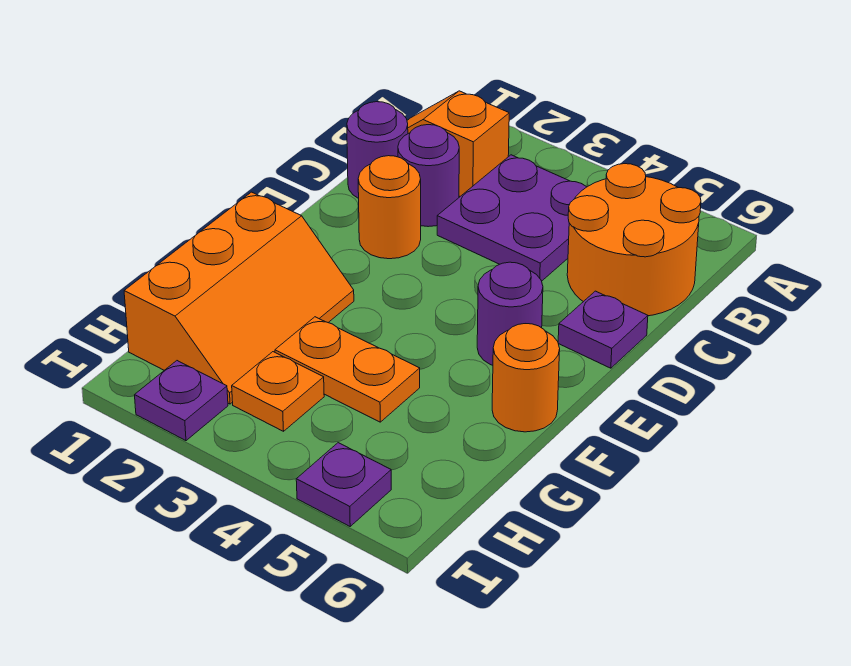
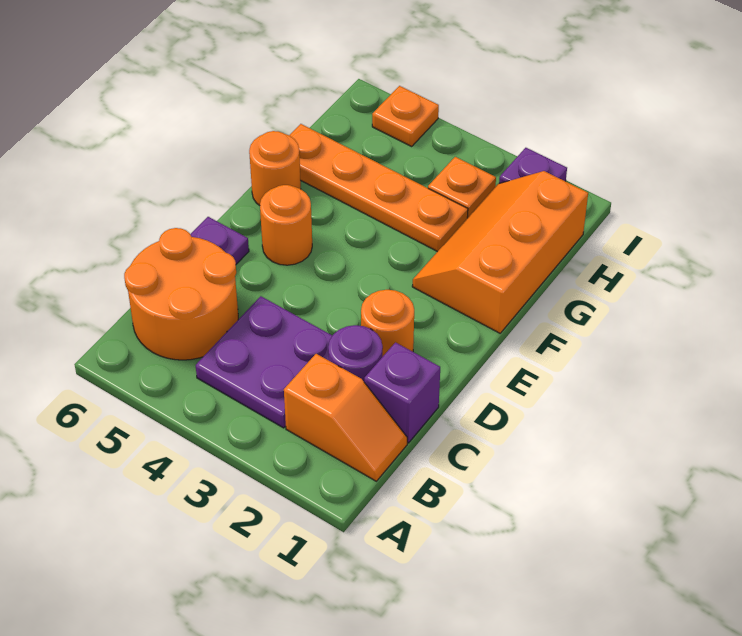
purple 1x1 round brick [347,102,408,198] -> purple 1x1 brick [364,343,440,443]
purple 1x1 round brick [477,262,543,365] -> orange 1x1 round brick [260,185,312,265]
orange 1x2 plate [275,317,420,422] -> orange 1x4 plate [289,124,468,252]
purple 1x1 plate [296,443,391,526] -> orange 1x1 plate [372,86,439,146]

